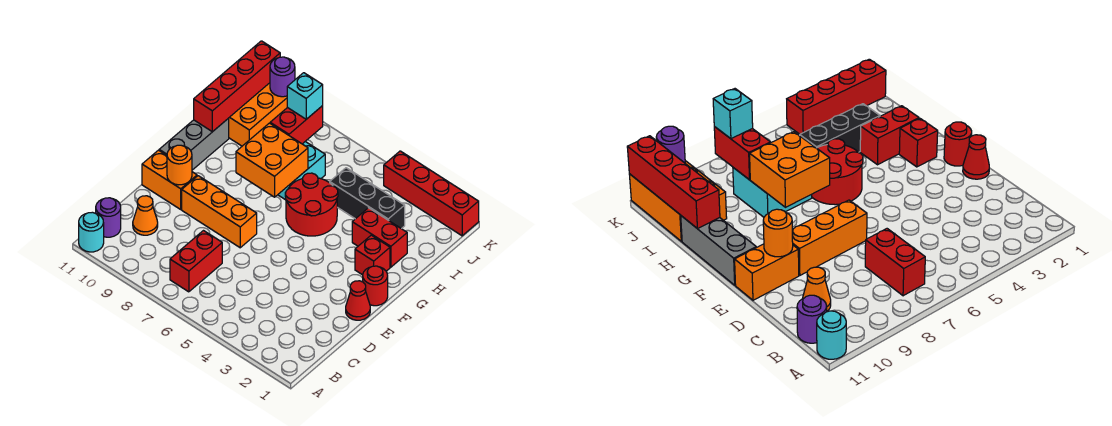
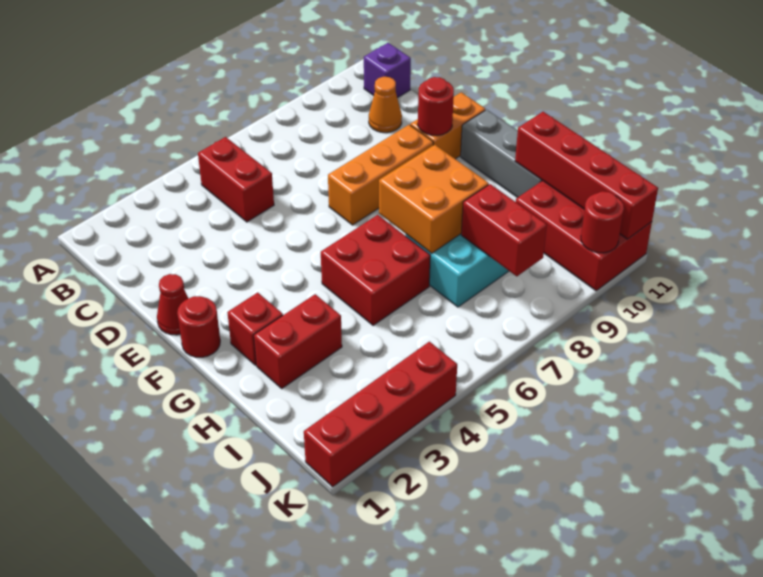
cyan 1x1 round brick [79,212,104,252] -> none
red 1x2 brick [170,231,222,292] -> red 1x2 brick moved to [198,137,274,222]
purple 1x1 round brick [96,198,121,237] -> purple 1x1 brick [364,43,411,98]
orange 1x1 round brick [167,145,192,185] -> red 1x1 round brick [418,77,454,136]
red 2x2 round brick [285,173,338,236] -> red 2x2 brick [321,215,430,325]
black 1x3 brick [330,168,405,229] -> none
orange 2x3 brick [229,83,287,146] -> red 2x3 brick [516,181,652,291]
cyan 1x1 brick [287,73,323,119] -> none
purple 1x1 round brick [270,57,295,97] -> red 1x1 round brick [581,191,624,253]

